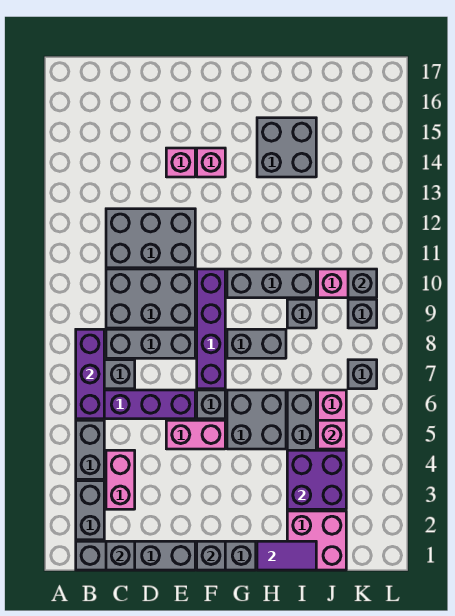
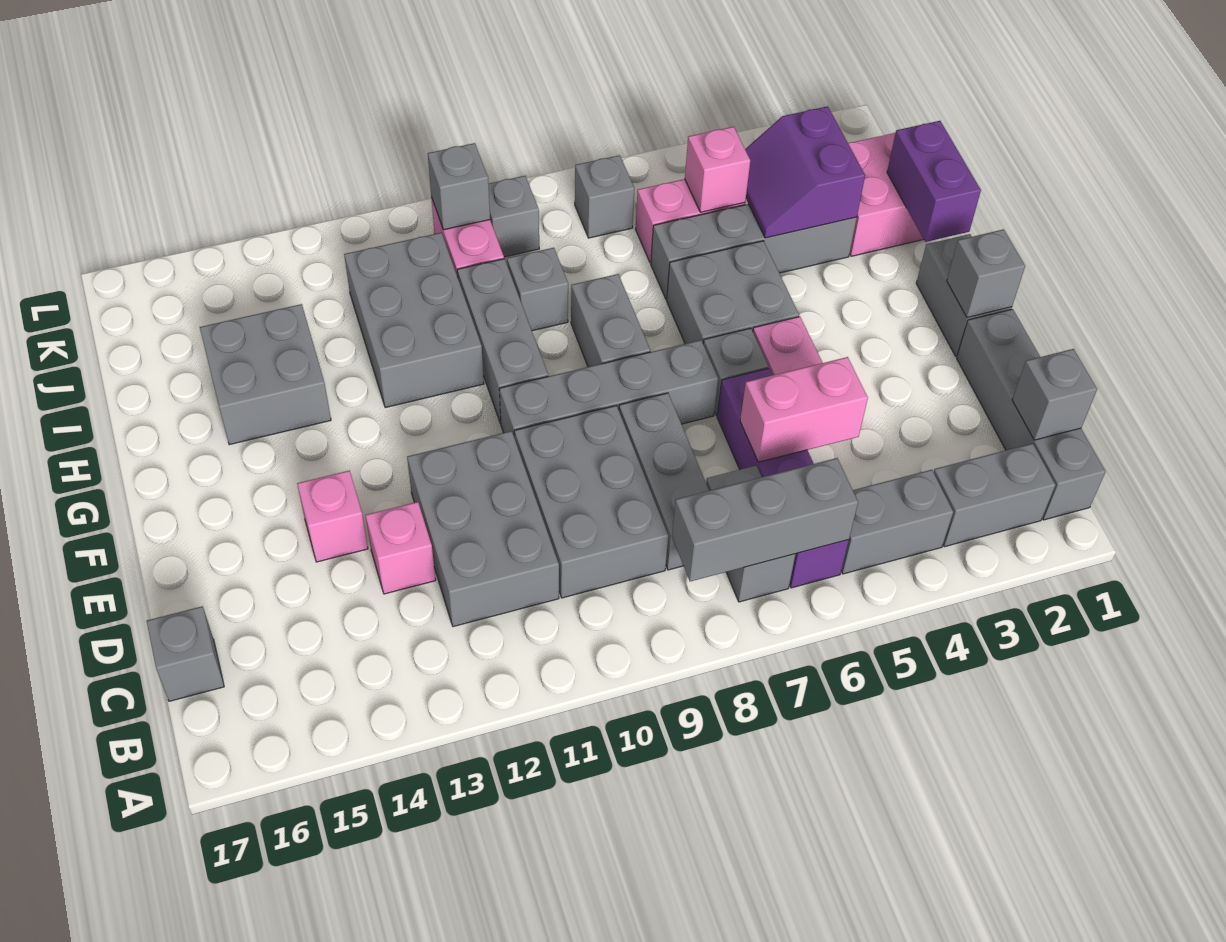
purple 1x3 brick [76,329,104,419] -> grey 1x3 brick [672,458,858,581]
pink 1x2 brick [106,450,135,509] -> pink 1x2 brick moved to [740,357,868,462]
none -> grey 1x1 brick [147,606,224,701]
purple 1x4 brick [197,269,225,389] -> grey 1x4 brick [499,340,718,438]
pink 1x1 brick [197,148,225,177] -> pink 1x1 brick moved to [366,502,436,594]
purple 1x2 tile [257,541,316,570] -> purple 1x2 brick [887,121,981,242]
none -> grey 2x3 brick [344,233,484,408]
purple 2x2 brick [287,450,346,509] -> purple 2x2 slope [745,106,865,238]

